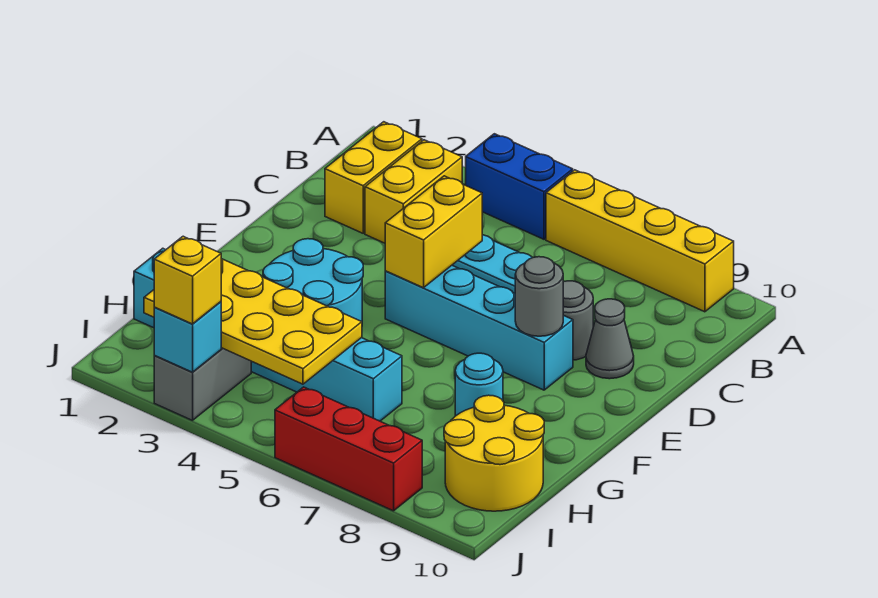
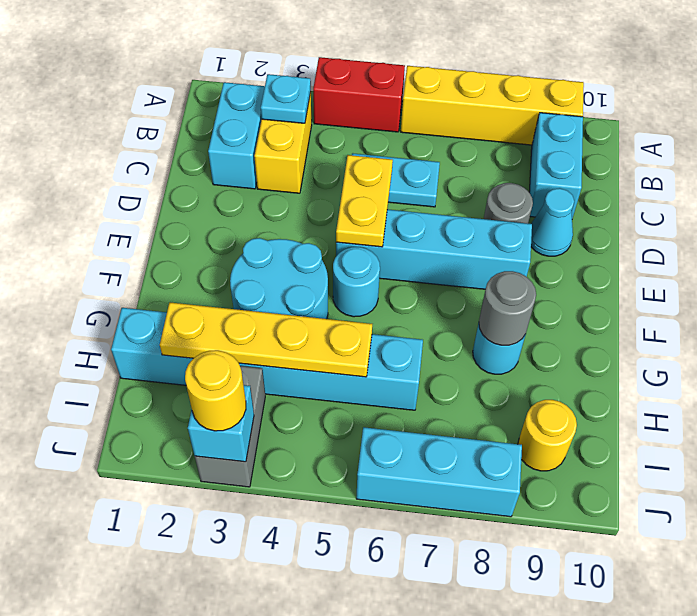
blue 1x2 brick [466,134,573,239] -> red 1x2 brick [313,57,405,132]
yellow 1x2 brick [325,122,422,233] -> cyan 1x2 brick [208,82,265,189]
none -> cyan 1x1 plate [261,74,311,123]
none -> cyan 1x2 brick [529,113,583,219]
yellow 1x2 brick [385,176,482,288] -> yellow 1x2 plate [336,155,393,247]
grey 1x1 cone [586,299,634,379] -> cyan 1x1 cone [531,188,574,256]
grey 1x1 round brick [515,257,563,336] -> grey 1x1 round brick moved to [479,271,536,345]
none -> cyan 1x1 round brick [333,247,380,317]
yellow 2x4 plate [144,259,362,384] -> yellow 1x4 plate [160,302,372,377]
yellow 2x2 round brick [444,395,544,511] -> yellow 1x1 round brick [518,400,577,471]
yellow 1x1 brick [154,236,221,324] -> yellow 1x1 round brick [185,350,246,431]
red 1x3 brick [275,387,422,511] -> cyan 1x3 brick [356,427,522,517]

